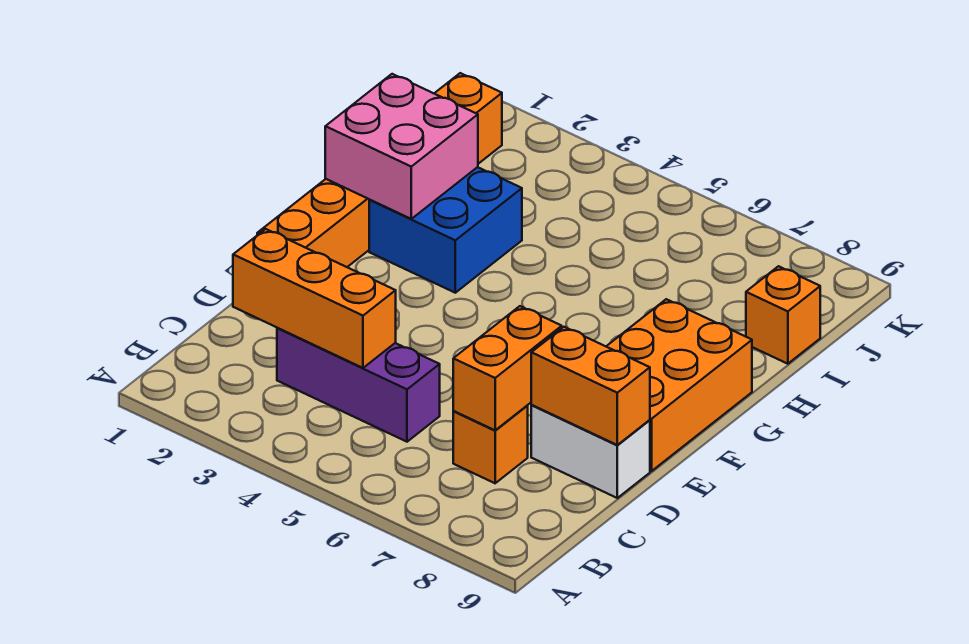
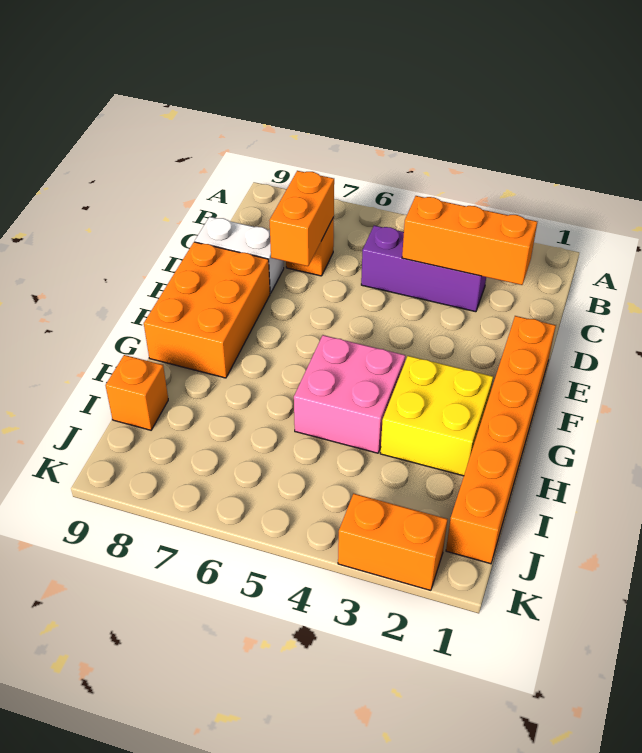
orange 1x2 brick [531,327,650,445] -> orange 1x2 brick moved to [338,494,448,590]
pink 2x2 brick [325,74,478,219] -> pink 2x2 brick moved to [294,335,405,453]
blue 2x2 brick [369,167,522,293] -> yellow 2x2 brick [380,356,493,476]

